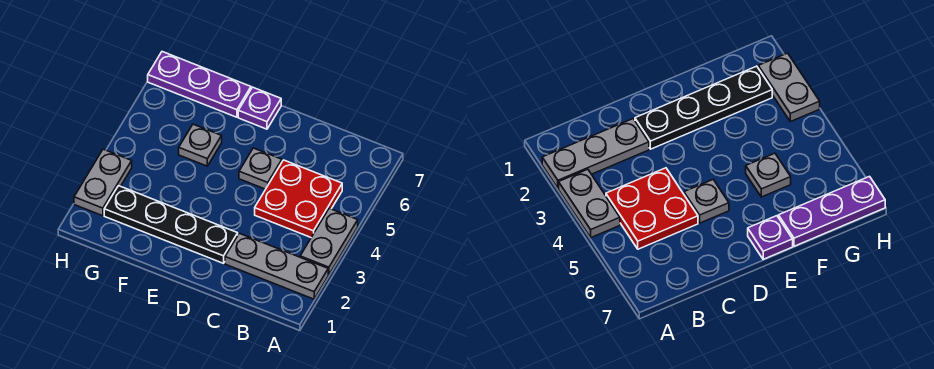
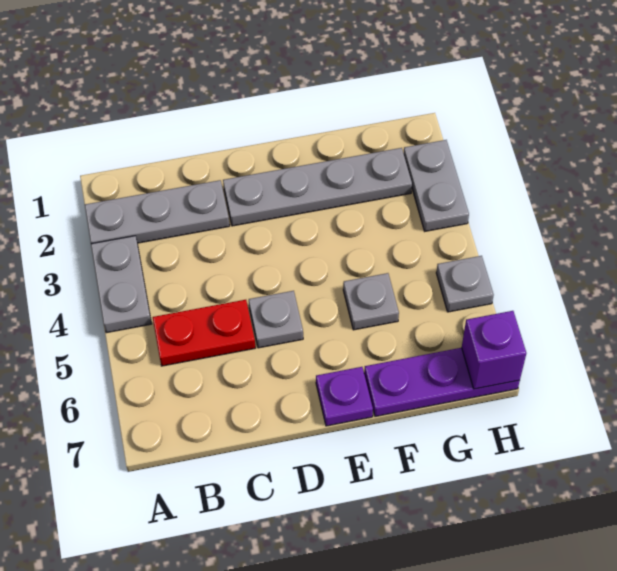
red 2x2 plate [255,160,342,237] -> red 1x2 plate [153,300,256,366]
black 1x4 plate [104,186,238,263] -> grey 1x4 plate [223,148,412,226]
none -> grey 1x1 plate [436,256,494,312]
none -> purple 1x1 brick [462,311,526,389]

